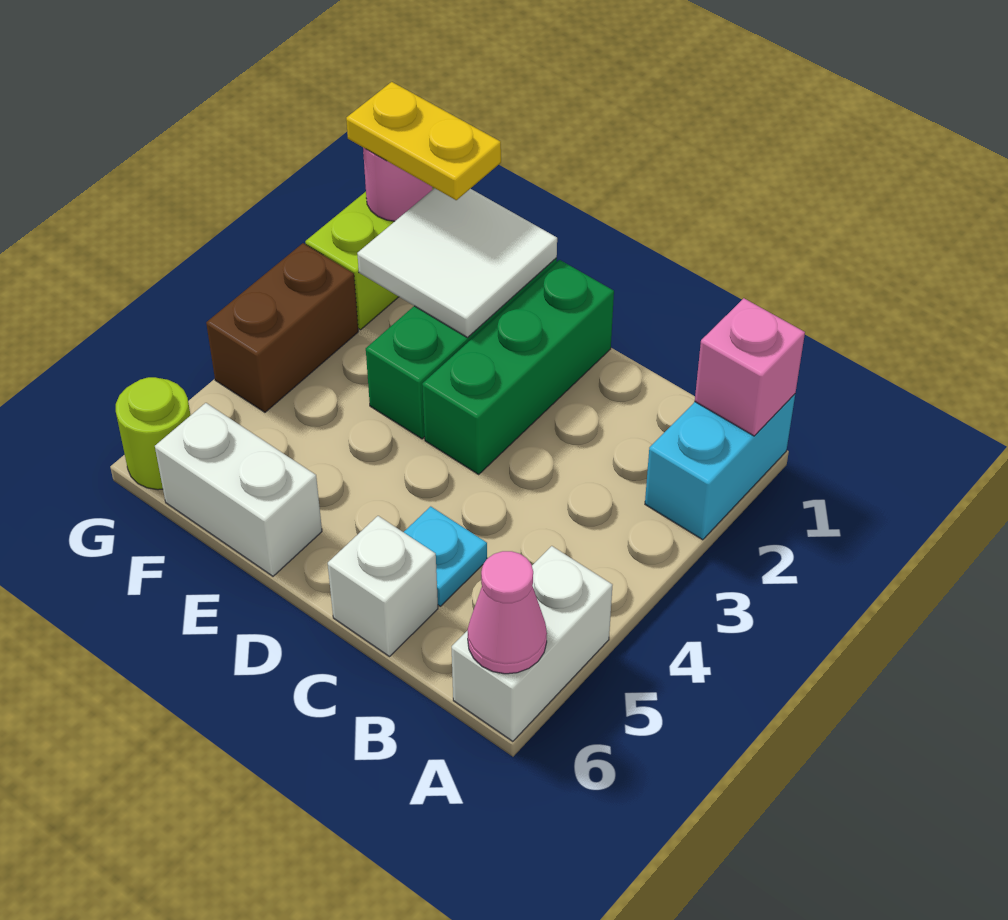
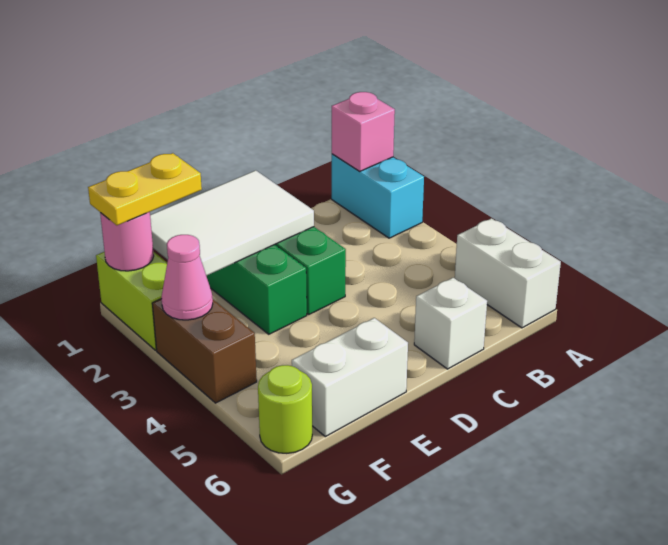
pink 1x1 cone [467,551,547,674] -> pink 1x1 cone moved to [161,235,213,320]
cyan 1x1 plate [404,506,487,606] -> none
white 2x2 tile [357,188,557,338] -> white 2x3 tile [150,170,314,276]

